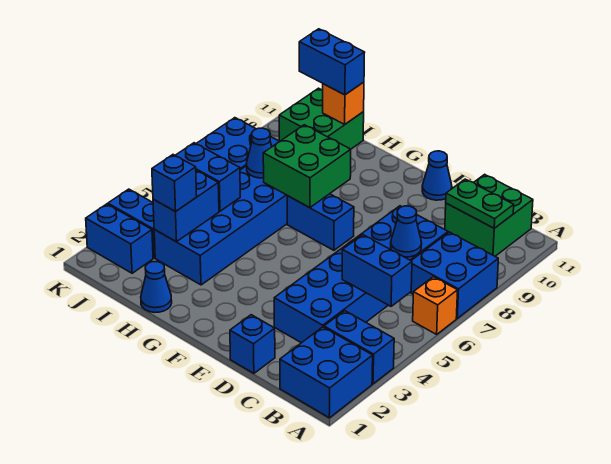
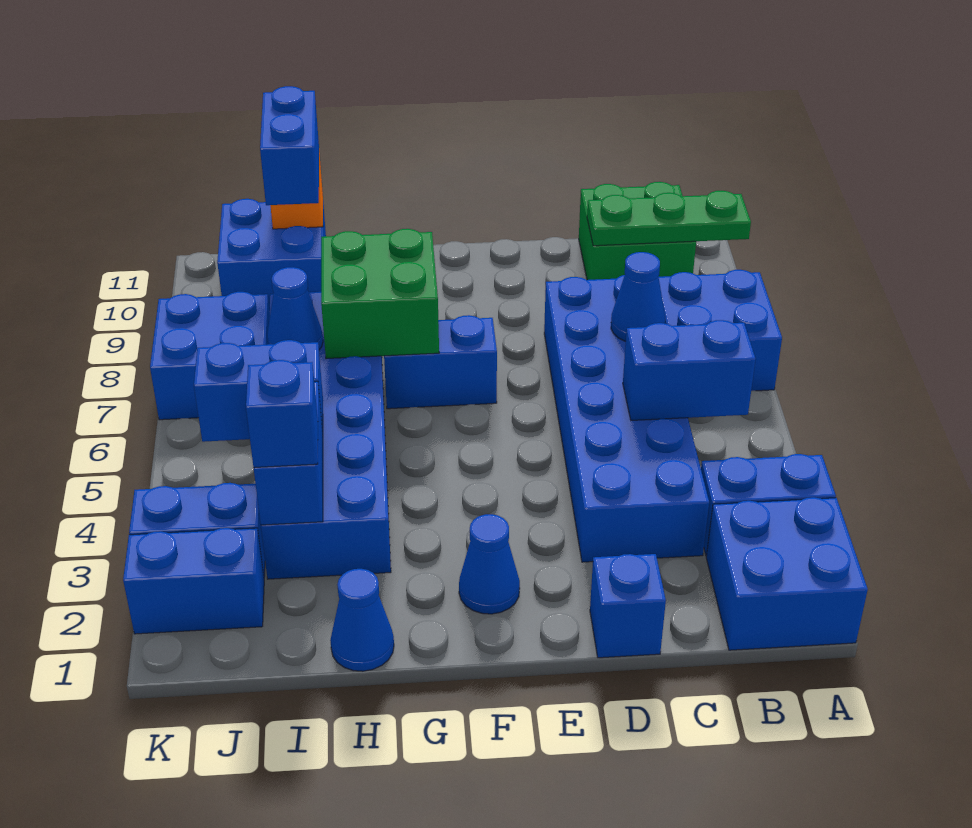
orange 1x1 brick [413,277,458,334] -> none
green 1x2 plate [446,179,514,228] -> green 1x3 plate [587,191,751,246]
blue 1x1 cone [422,151,452,200] -> blue 1x1 cone moved to [459,514,520,614]
green 2x2 brick [279,88,364,149] -> blue 2x2 brick [217,199,326,311]
blue 1x2 brick [299,29,365,95] -> blue 1x2 brick turned to [260,86,319,205]

